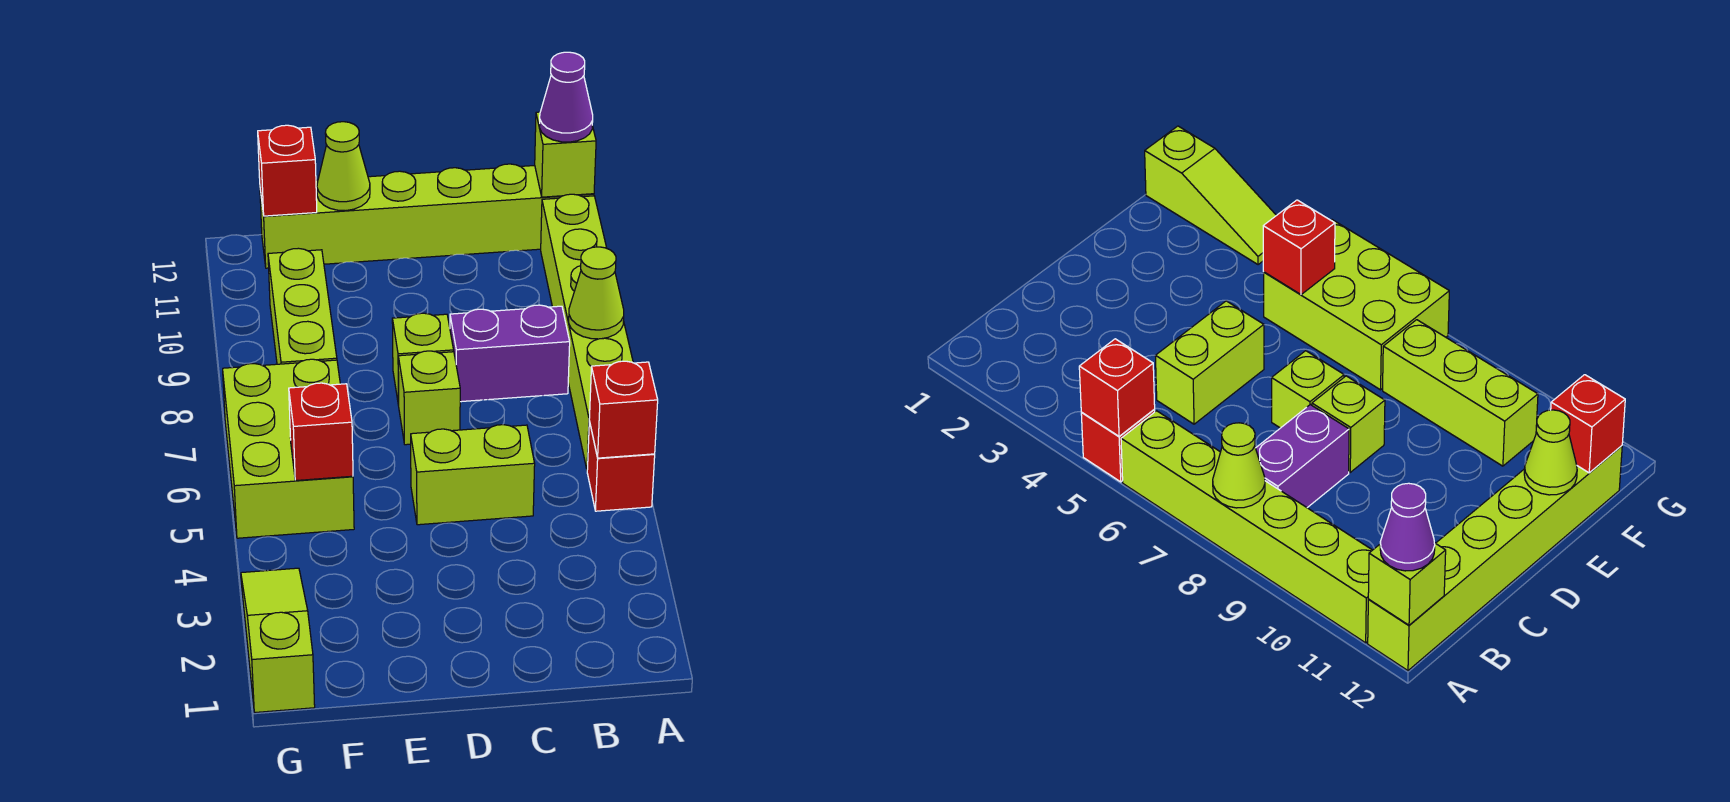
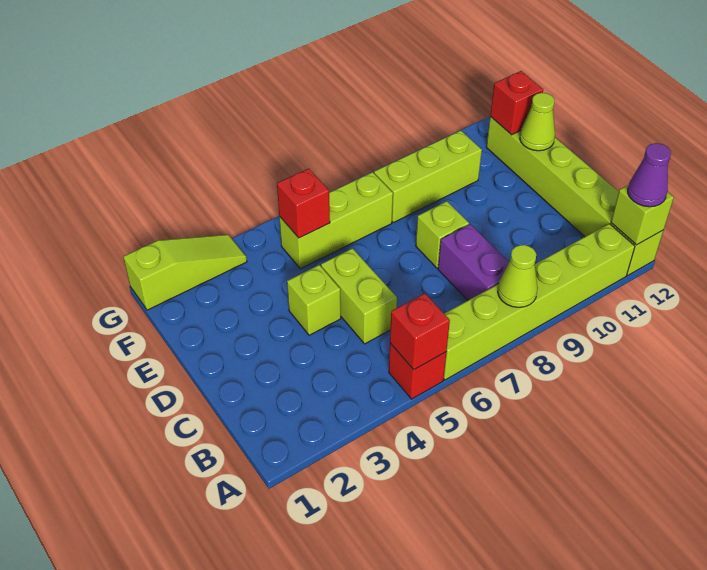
lime 1x1 brick [398,351,460,445] -> lime 1x1 brick moved to [287,265,341,335]
lime 2x3 brick [223,359,354,538] -> lime 1x3 brick [279,172,393,269]

